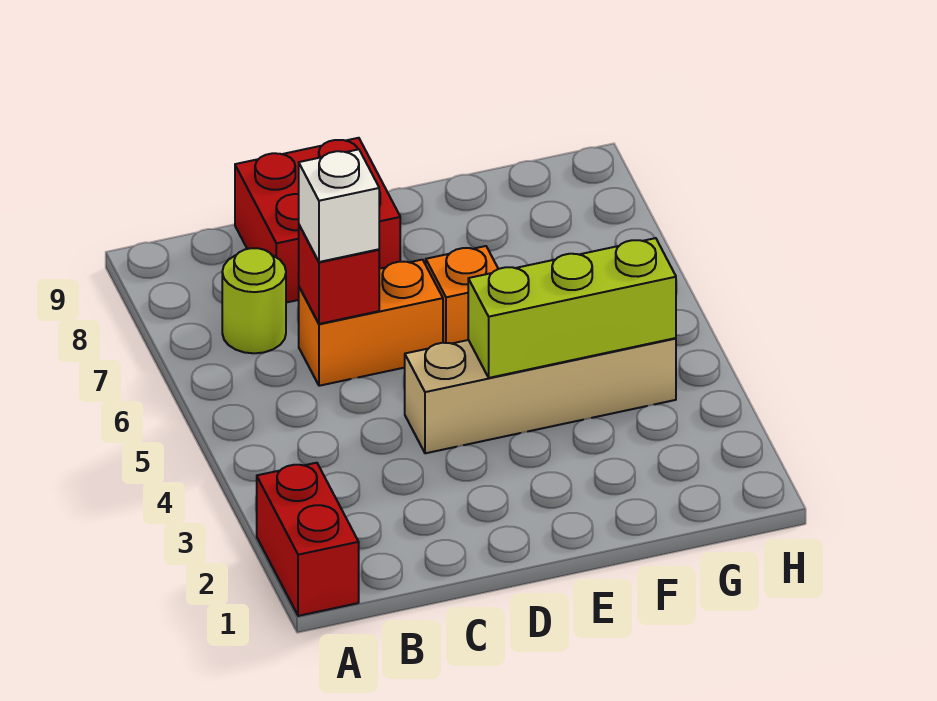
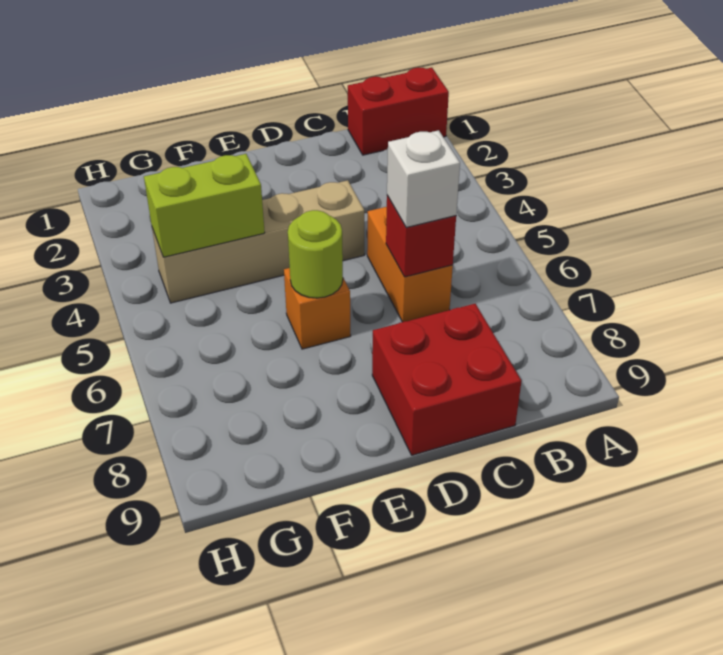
red 1x2 brick [257,463,359,616] -> red 1x2 brick turned to [348,68,449,155]
lime 1x1 round brick [222,248,286,353] -> lime 1x1 round brick moved to [288,210,343,298]
orange 1x2 brick [299,260,443,386] -> orange 1x2 brick turned to [367,207,453,322]
lime 1x3 brick [468,238,676,378] -> lime 1x2 brick [144,154,265,257]

